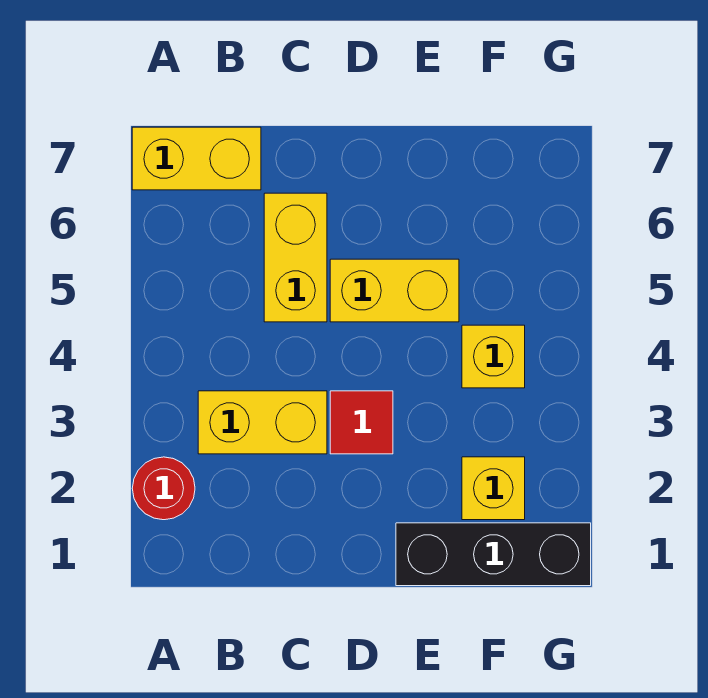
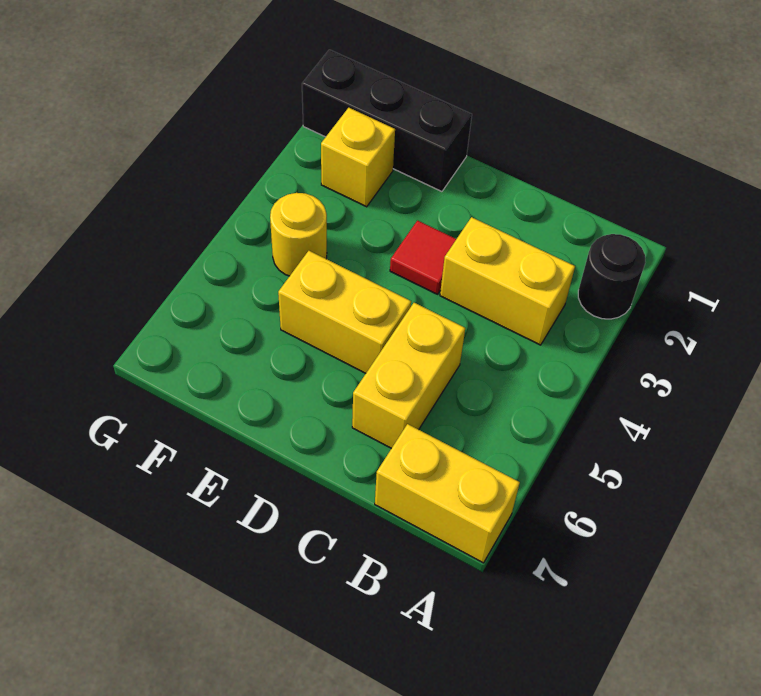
red 1x1 round brick [132,457,195,520] -> black 1x1 round brick [578,234,646,319]
yellow 1x1 brick [462,325,525,388] -> yellow 1x1 round brick [270,193,327,276]

